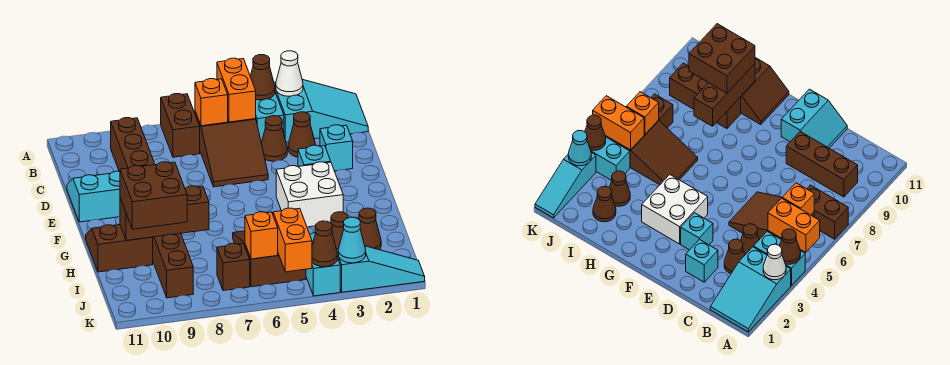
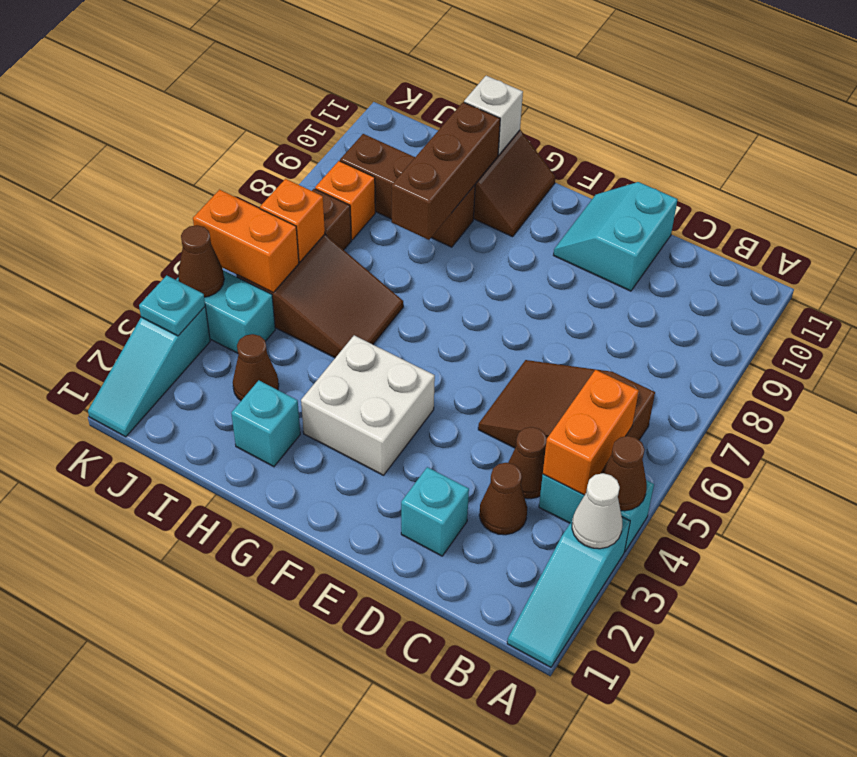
cyan 2x3 slope [274,79,368,142] -> cyan 1x3 slope [507,517,630,667]
orange 1x2 brick [217,58,256,122] -> orange 1x2 brick turned to [543,370,639,495]
brown 1x2 brick [161,94,200,157] -> none
orange 1x1 brick [195,79,228,126] -> orange 1x1 brick moved to [315,161,375,240]
brown 1x3 brick [111,118,155,171] -> none
cyan 2x2 slope [67,171,120,222] -> cyan 2x2 slope turned to [554,182,678,291]
cyan 1x1 brick [298,145,331,167] -> cyan 1x1 brick moved to [231,380,300,467]
brown 2x2 brick [120,162,187,229] -> none
none -> white 1x1 brick [464,76,523,155]
brown 1x1 cone [359,208,381,250] -> none
cyan 1x1 cone [338,217,366,263] -> cyan 1x1 plate [139,275,205,336]

